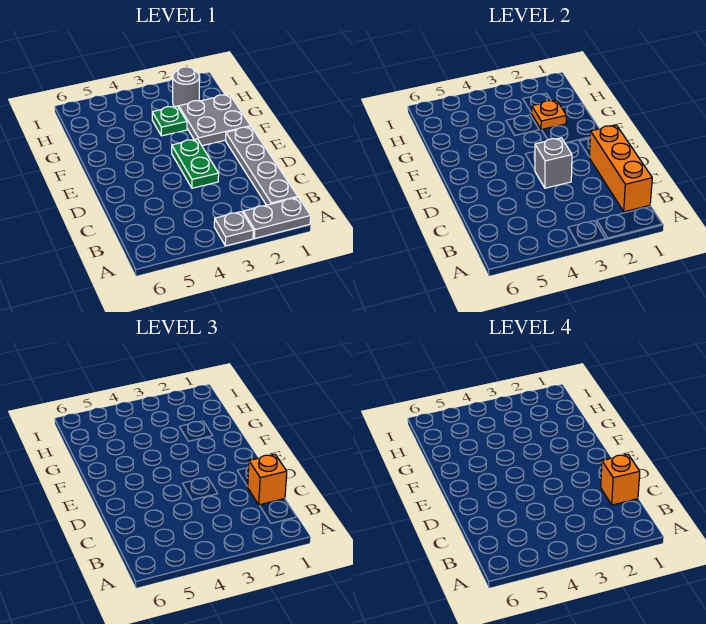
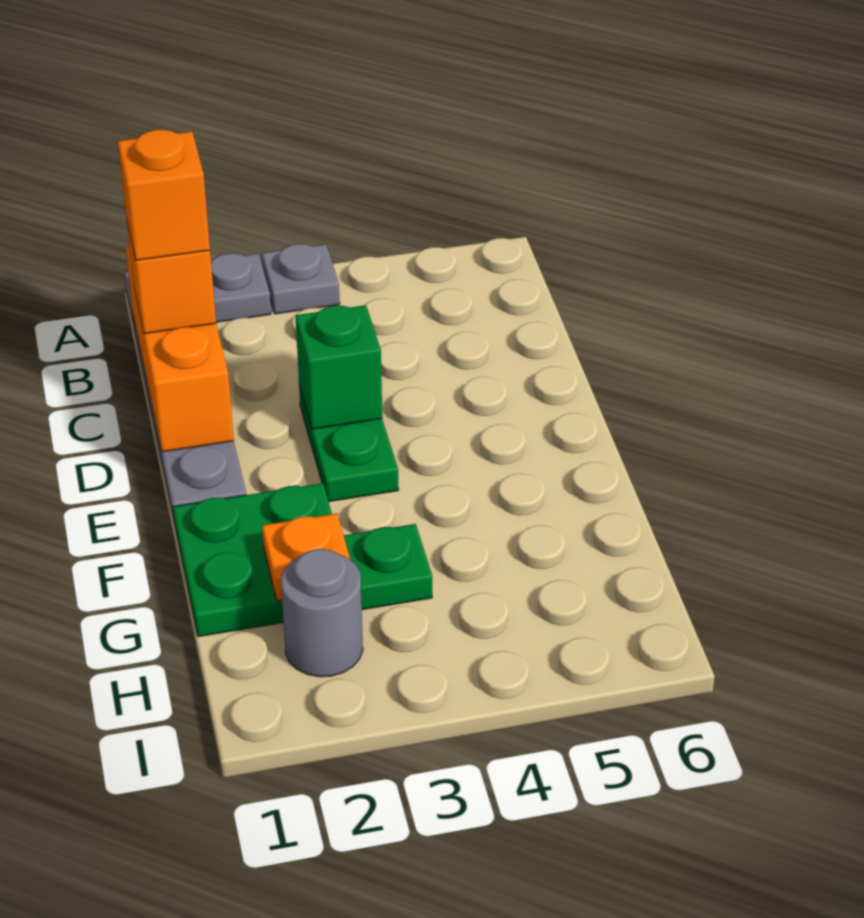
grey 1x1 brick [535,138,572,188] -> green 1x1 brick [296,305,382,429]
grey 2x2 plate [179,94,251,146] -> green 2x2 plate [173,483,332,637]

